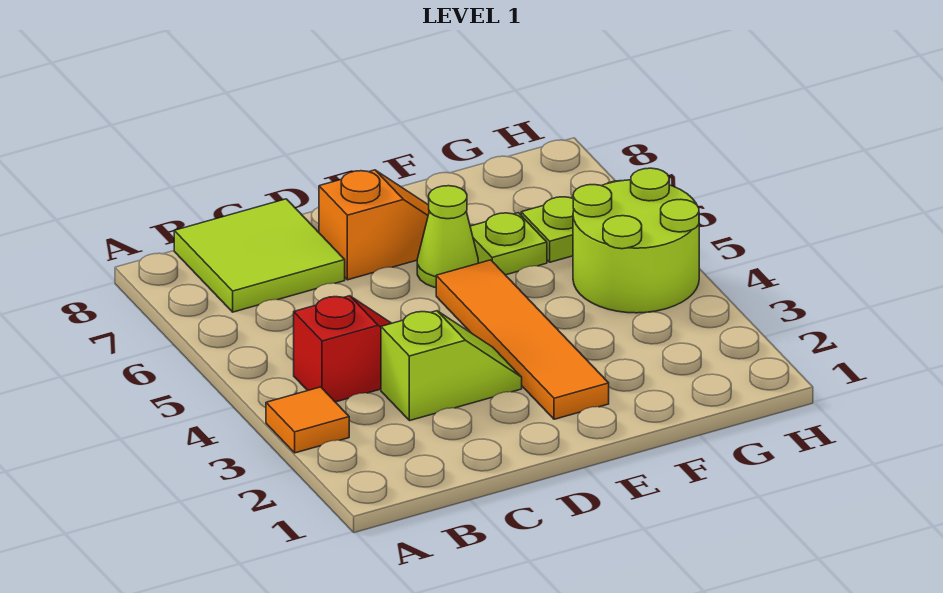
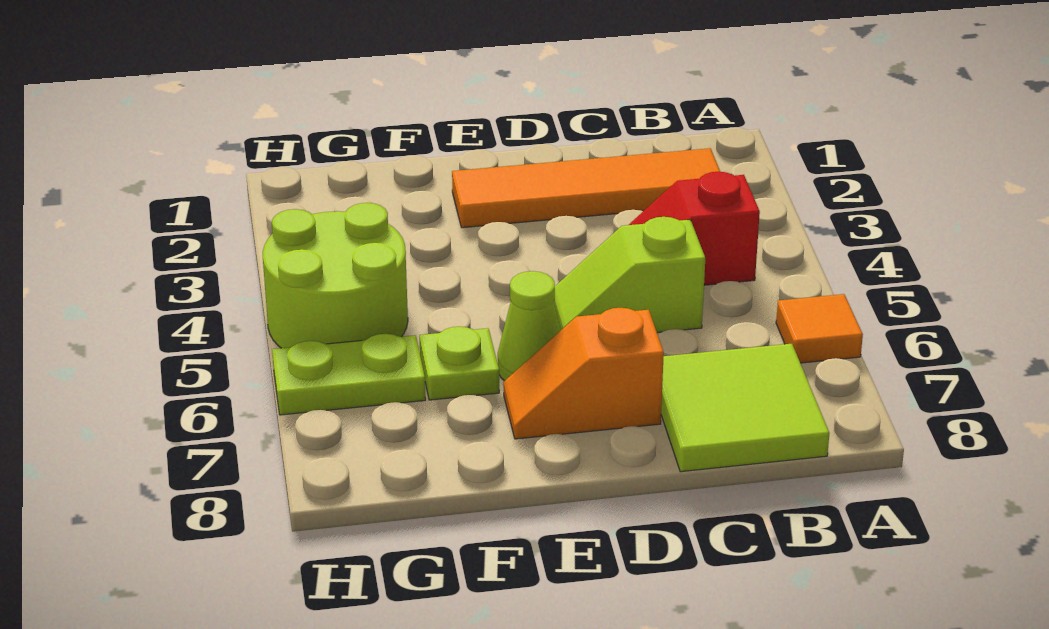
orange 1x1 tile [266,387,349,453] -> orange 1x1 tile moved to [776,294,863,363]
lime 1x2 slope [381,311,522,421] -> lime 1x2 slope moved to [554,217,705,332]
orange 1x4 tile [436,260,609,419] -> orange 1x4 tile turned to [452,148,720,228]

